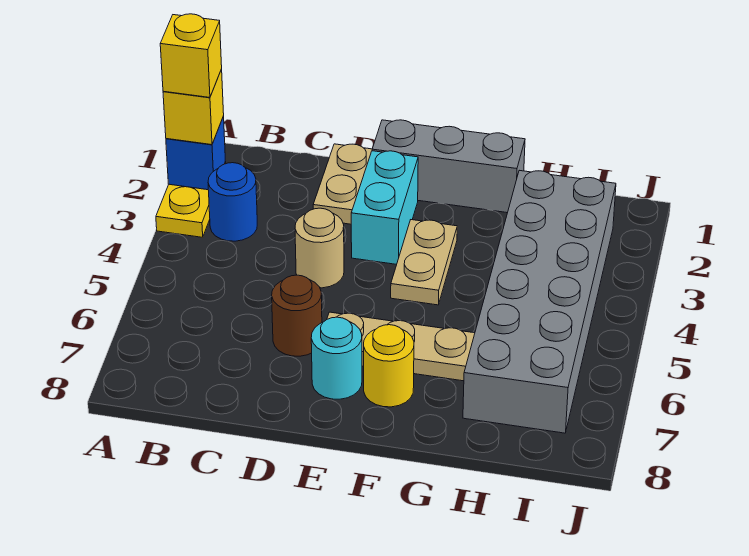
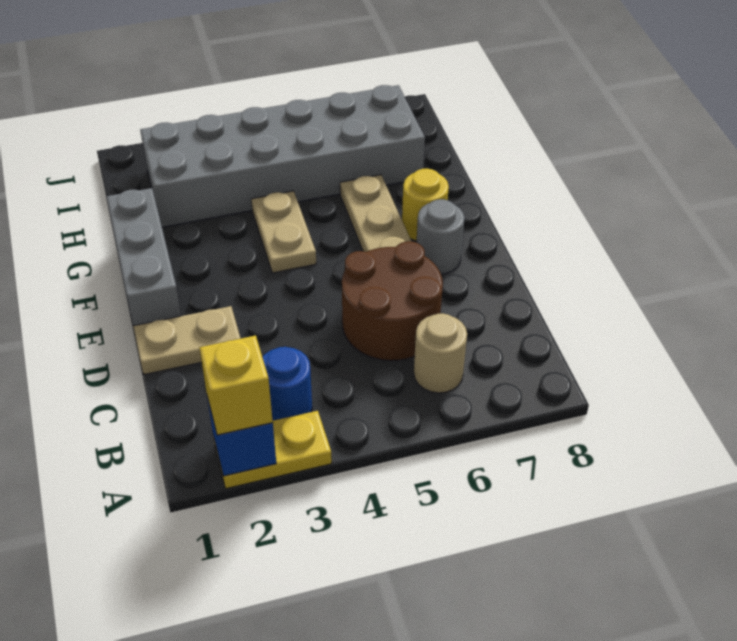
yellow 1x1 brick [160,14,222,97] -> none
tan 1x1 round brick [295,208,344,288] -> tan 1x1 round brick moved to [414,313,467,393]
brown 1x1 round brick [272,275,322,356] -> brown 2x2 round brick [342,241,443,361]
cyan 1x2 brick [351,151,418,264] -> none
cyan 1x1 round brick [311,317,362,399] -> grey 1x1 round brick [416,199,465,274]
tan 1x2 plate [391,220,457,305] -> tan 1x2 plate turned to [251,191,316,273]

